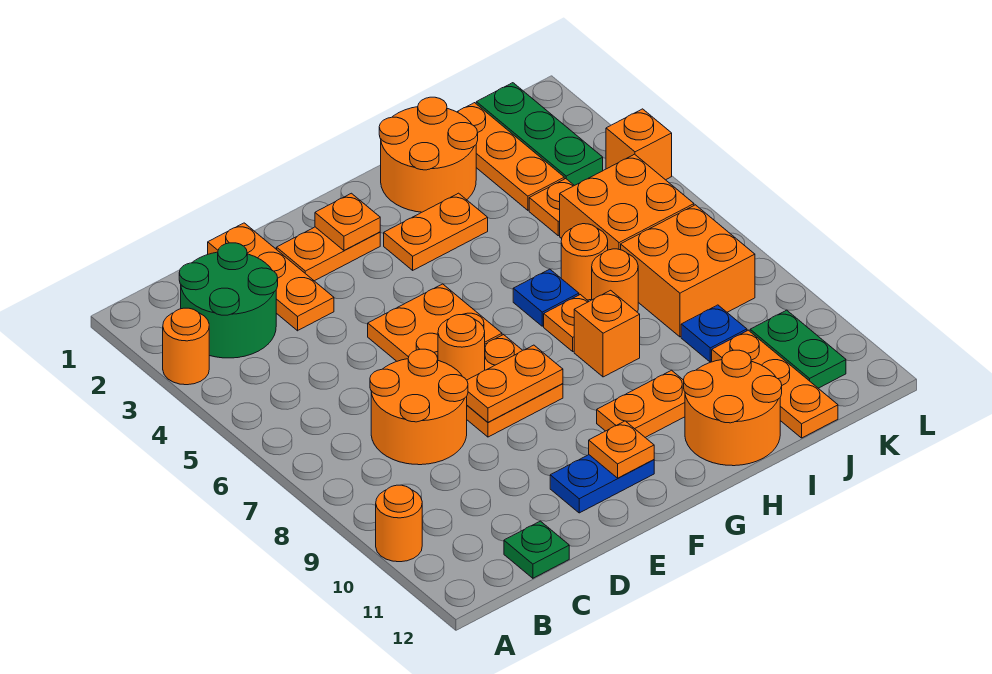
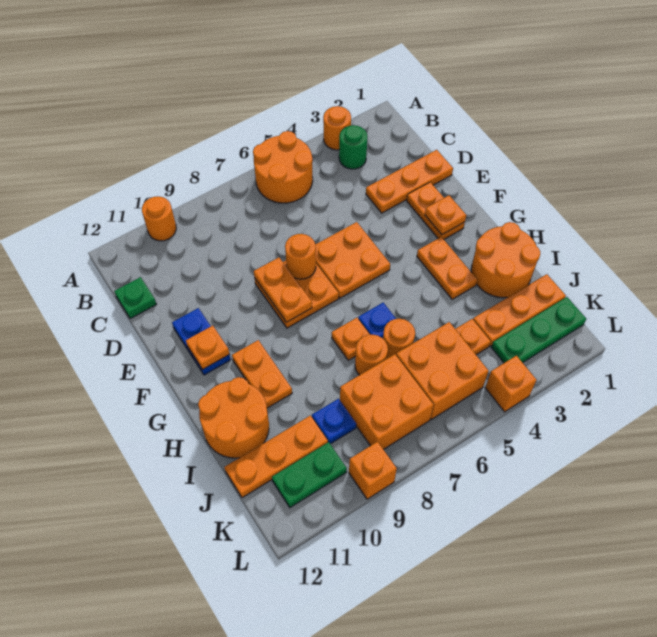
green 2x2 round brick [179,243,278,358] -> green 1x1 round brick [339,125,367,169]
orange 2x2 round brick [370,349,468,465] -> orange 2x2 round brick moved to [253,131,313,203]
orange 1x1 brick [574,290,640,377] -> orange 1x1 brick moved to [349,442,397,499]

